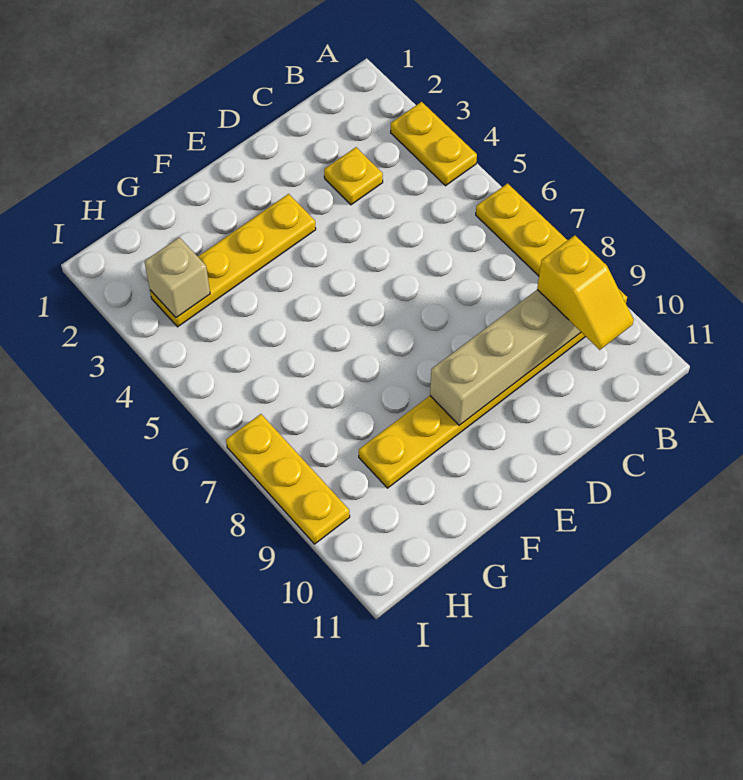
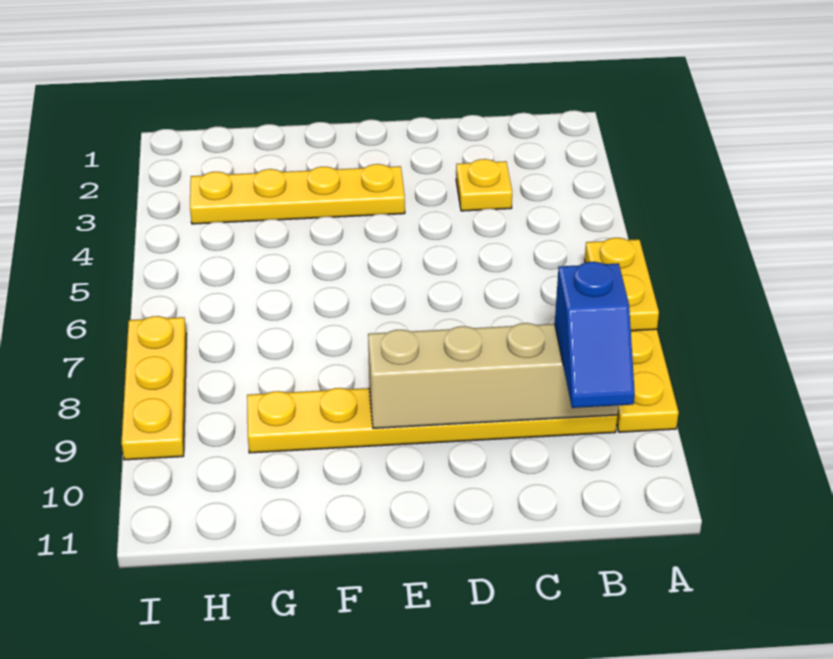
yellow 1x2 plate [391,102,477,186] -> yellow 1x2 plate moved to [585,238,659,331]
yellow 1x2 slope [537,235,634,350] -> blue 1x2 slope [555,262,635,408]
tan 1x1 brick [144,237,210,318] -> none

